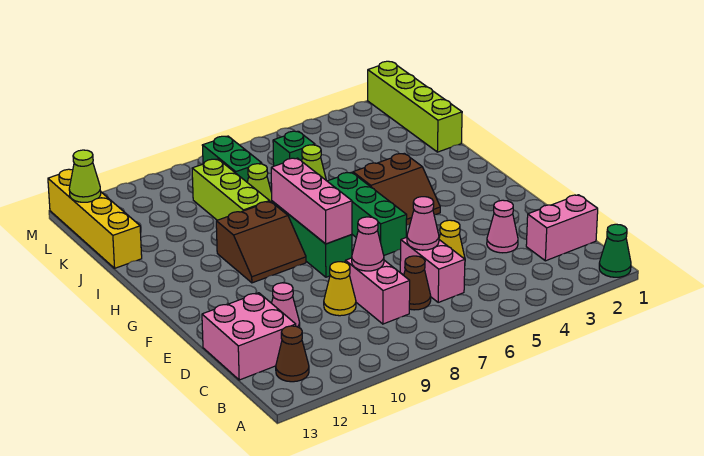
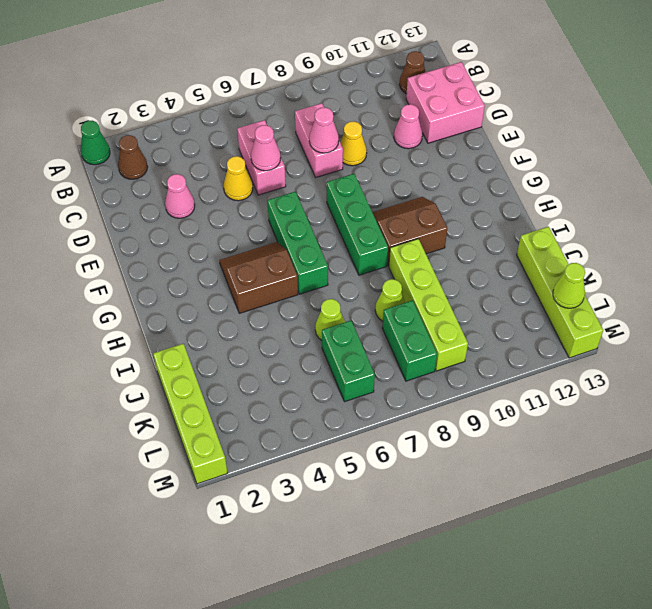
pink 1x2 brick [526,195,598,261] -> none
brown 1x1 cone [404,256,431,310] -> brown 1x1 cone moved to [118,135,148,179]
pink 1x3 brick [271,158,352,244] -> none
lime 1x3 brick [192,159,270,220] -> lime 1x4 brick [389,239,468,371]
yellow 1x4 brick [48,169,142,268] -> lime 1x4 brick [517,227,603,358]
green 1x1 brick [273,131,315,166] -> green 1x2 brick [322,320,375,402]

